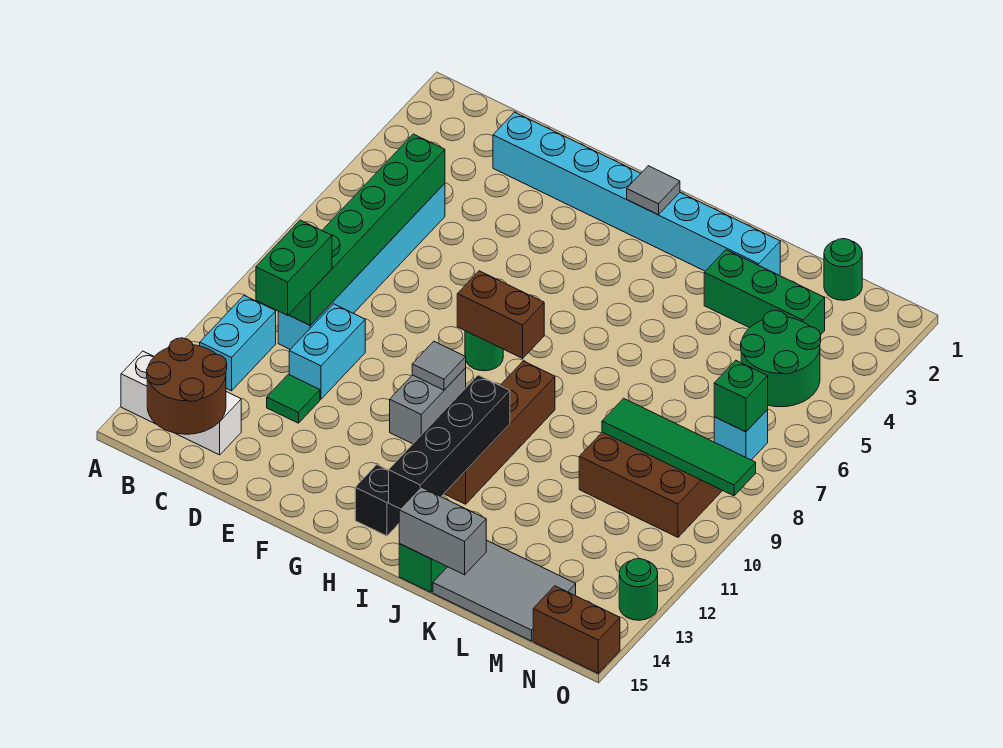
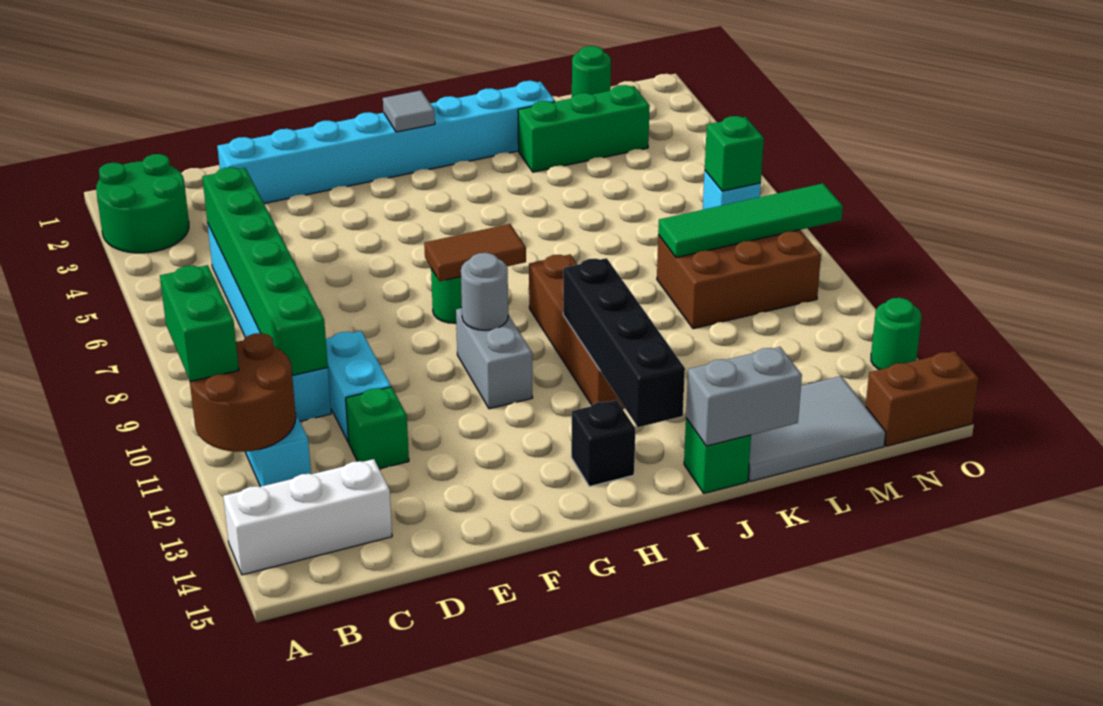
brown 2x2 round brick [147,338,227,434] -> brown 2x2 round brick moved to [190,333,296,452]
green 1x2 brick [256,220,332,315] -> green 1x2 brick moved to [160,265,239,382]
green 1x1 tile [267,374,320,423] -> green 1x1 brick [346,387,409,469]
brown 1x2 brick [457,271,544,358] -> brown 1x2 tile [424,224,526,281]
grey 1x1 tile [412,341,466,390] -> grey 1x1 round brick [461,253,508,330]
green 2x2 round brick [741,311,821,407] -> green 2x2 round brick moved to [96,154,189,253]

